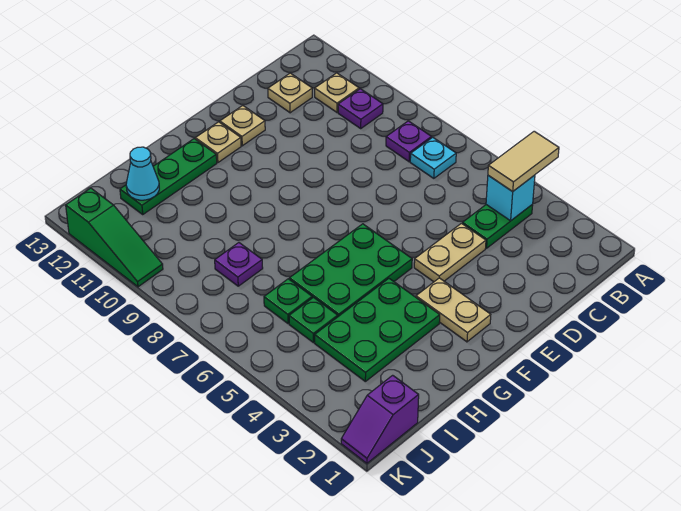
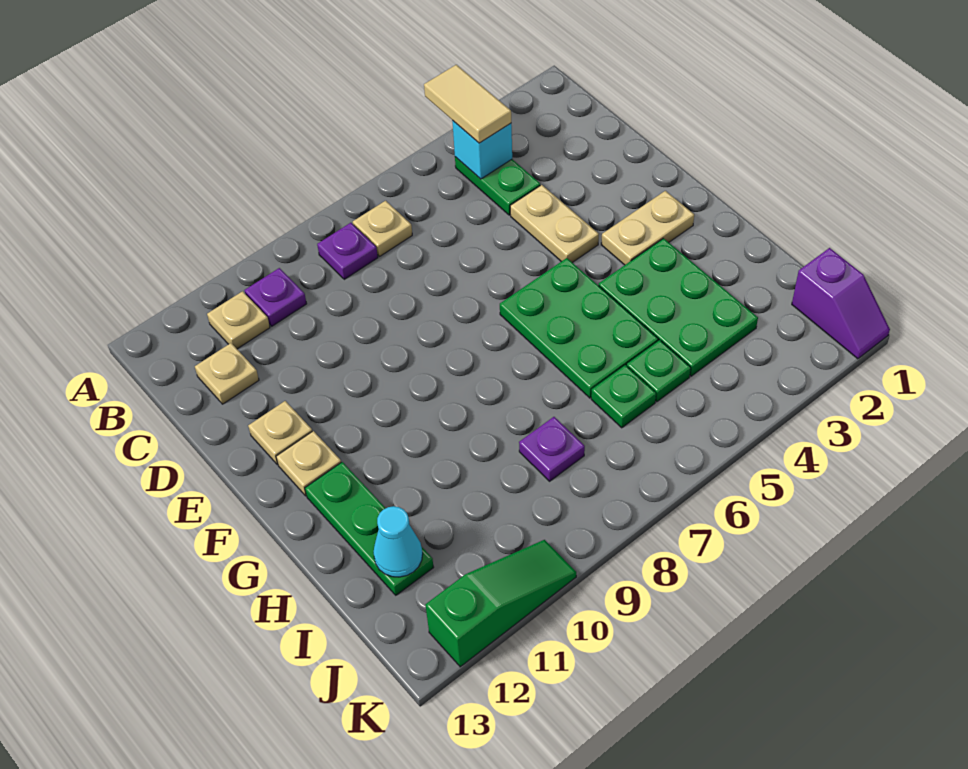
cyan 1x1 plate [410,137,456,178] -> tan 1x1 plate [353,201,412,256]

